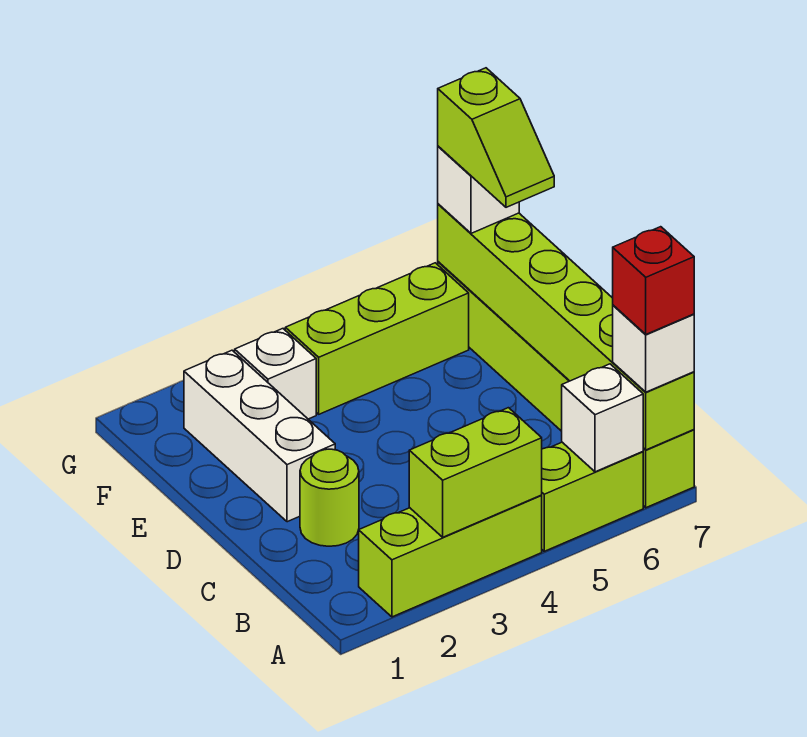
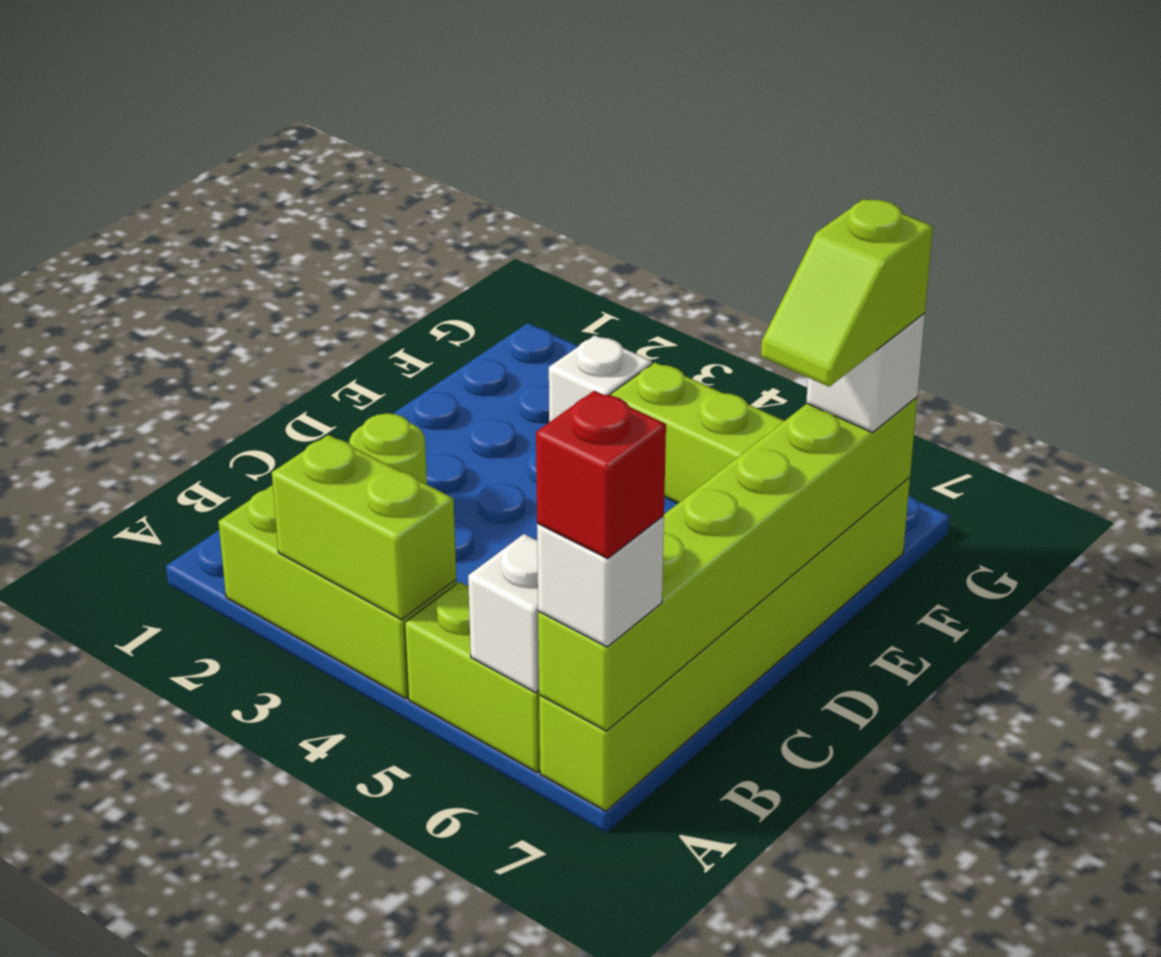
white 1x3 brick [184,350,335,522] -> none

